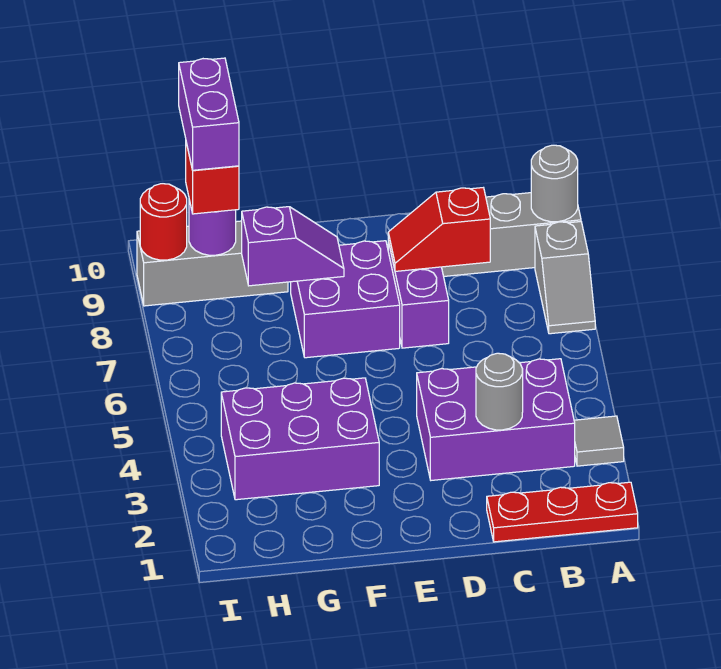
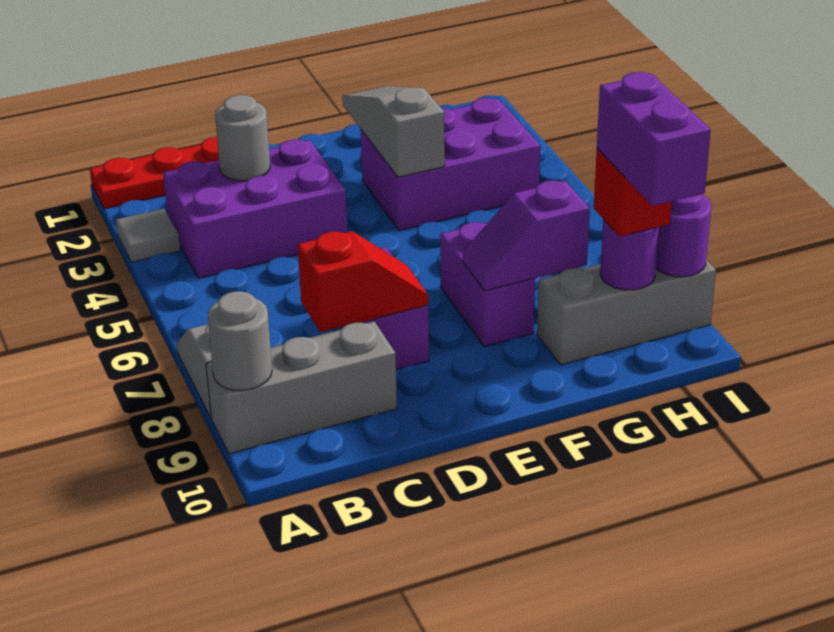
purple 2x2 brick [291,241,400,358] -> purple 1x2 brick [440,222,535,347]
none -> grey 1x3 slope [342,86,445,177]
red 1x1 round brick [140,184,187,260] -> purple 1x1 round brick [656,194,711,277]

